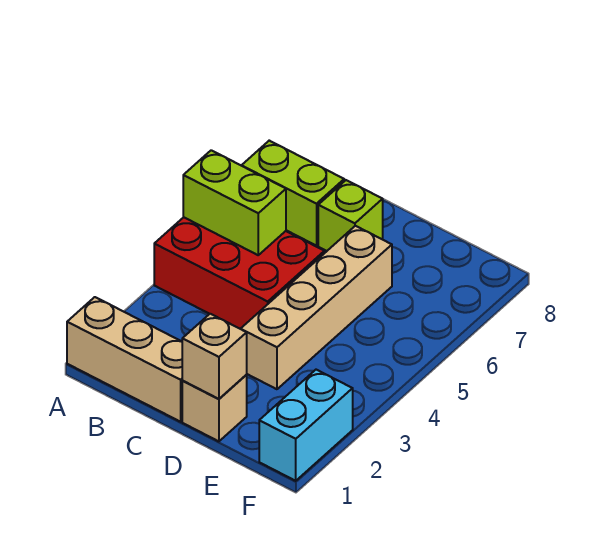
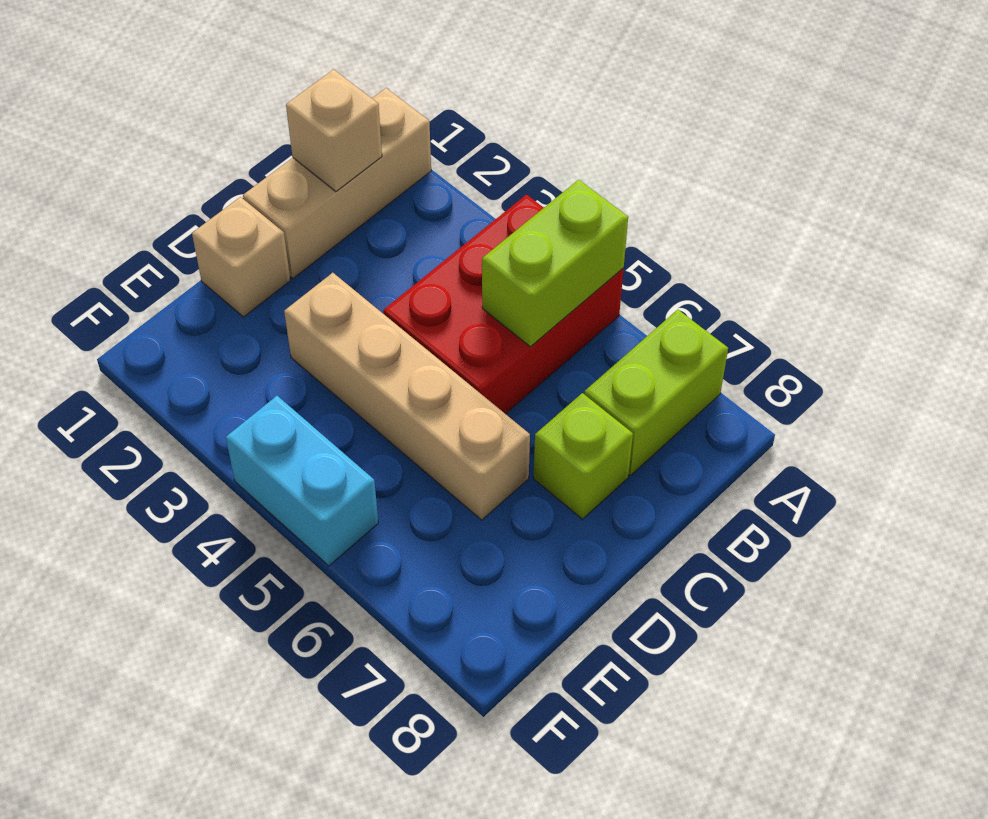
tan 1x1 brick [182,314,247,399] -> tan 1x1 brick moved to [286,69,382,192]
cyan 1x2 brick [259,370,353,481] -> cyan 1x2 brick moved to [226,396,378,566]

